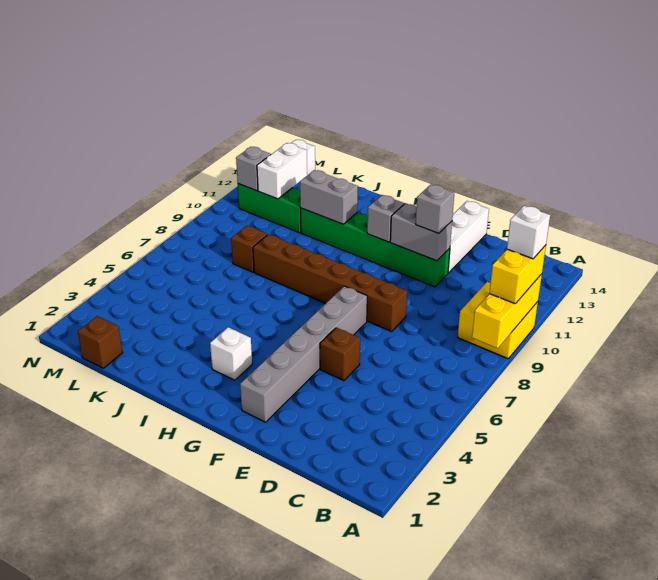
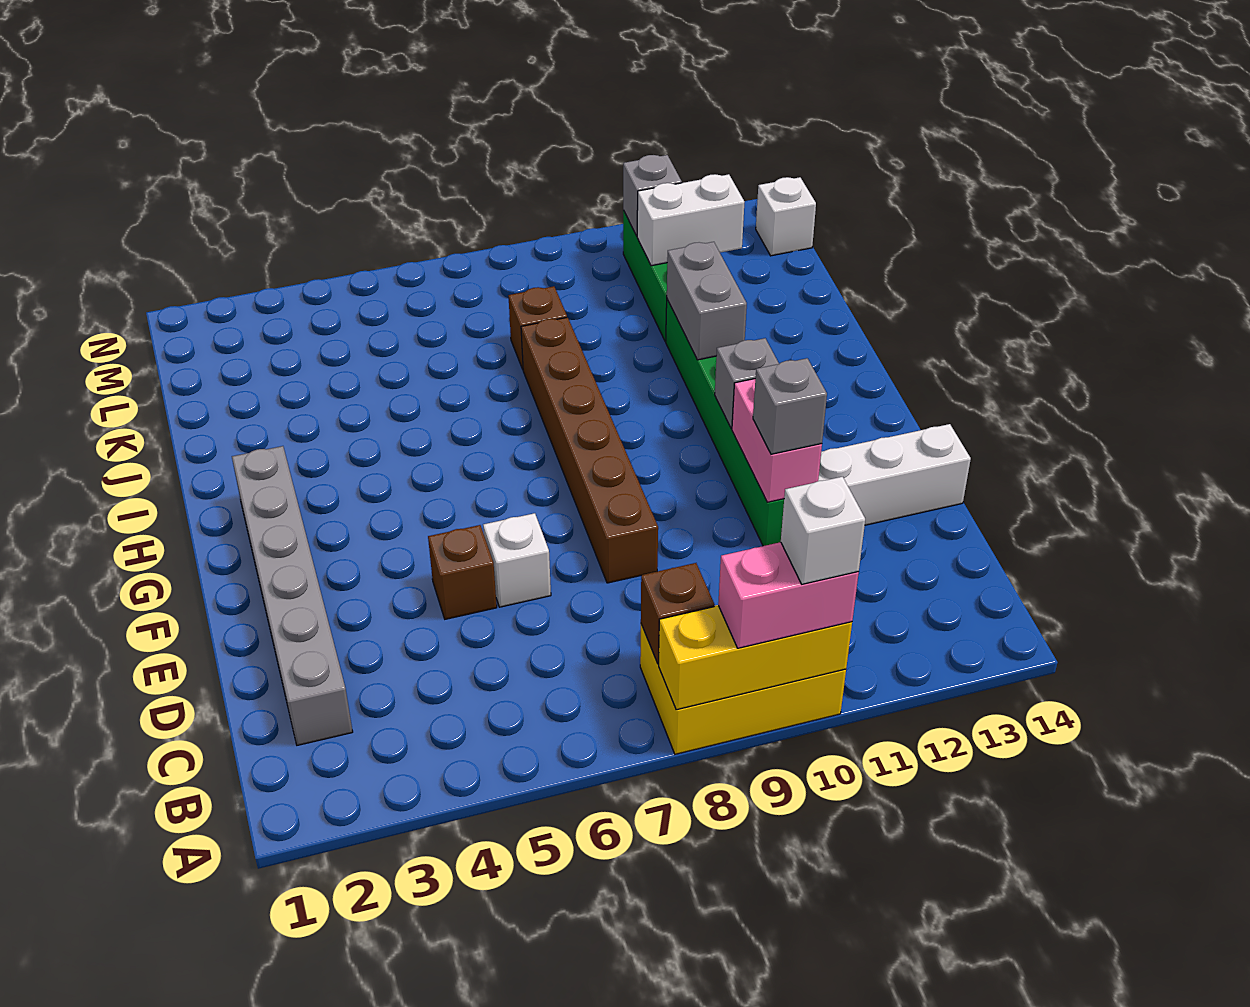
yellow 2x2 brick [458,282,538,359] -> yellow 2x3 brick [640,605,846,754]
yellow 1x2 brick [489,245,546,304] -> pink 1x2 brick [718,542,859,648]
grey 1x2 brick [390,203,452,261] -> pink 1x2 brick [732,379,822,502]
grey 1x6 brick [240,286,367,422] -> grey 1x6 brick turned to [232,446,353,745]
white 1x1 brick [210,327,252,380] -> white 1x1 brick moved to [483,513,551,607]
brown 1x1 brick [78,316,122,368] -> brown 1x1 brick moved to [641,563,715,664]

